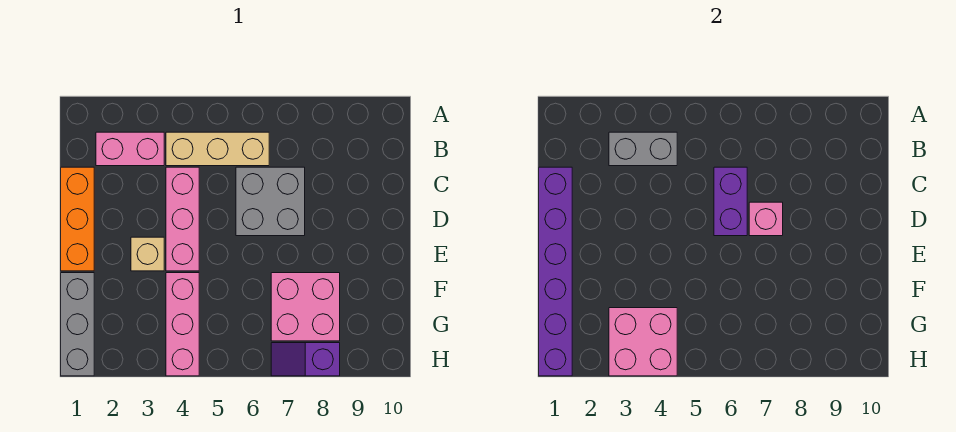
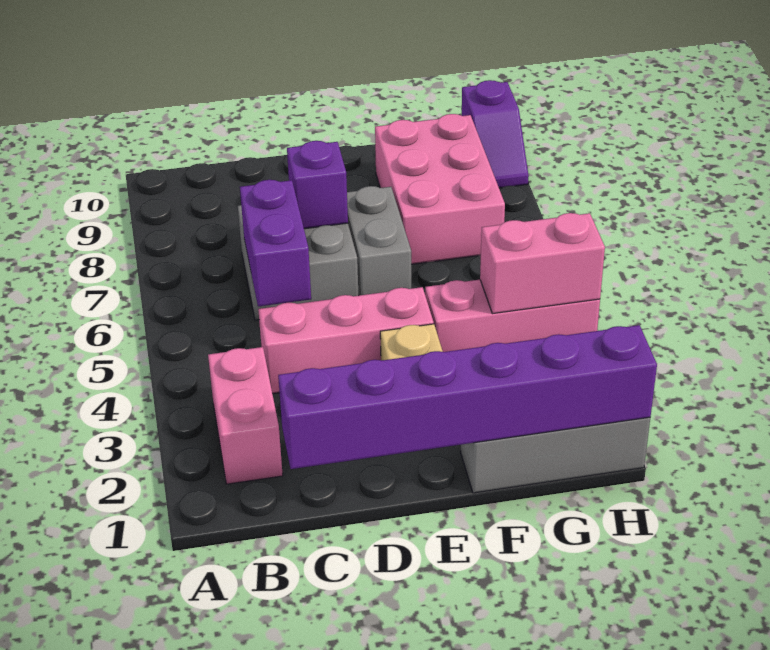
grey 1x2 brick [609,132,677,166] -> grey 1x2 brick moved to [347,186,411,296]
tan 1x3 brick [166,132,269,166] -> none
orange 1x3 brick [61,167,94,271] -> none
purple 1x2 brick [714,167,747,236] -> purple 1x2 brick turned to [240,180,311,306]
pink 1x1 brick [749,202,783,236] -> purple 1x1 brick [287,141,348,229]
pink 2x2 brick [271,273,340,341] -> pink 2x3 brick [375,114,505,264]
pink 2x2 brick [609,308,677,376] -> pink 1x2 brick [480,213,605,314]
purple 1x2 slope [271,343,340,376] -> purple 1x2 slope moved to [462,80,529,188]

